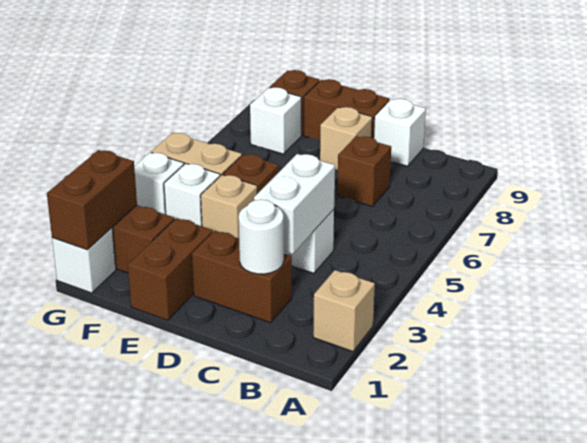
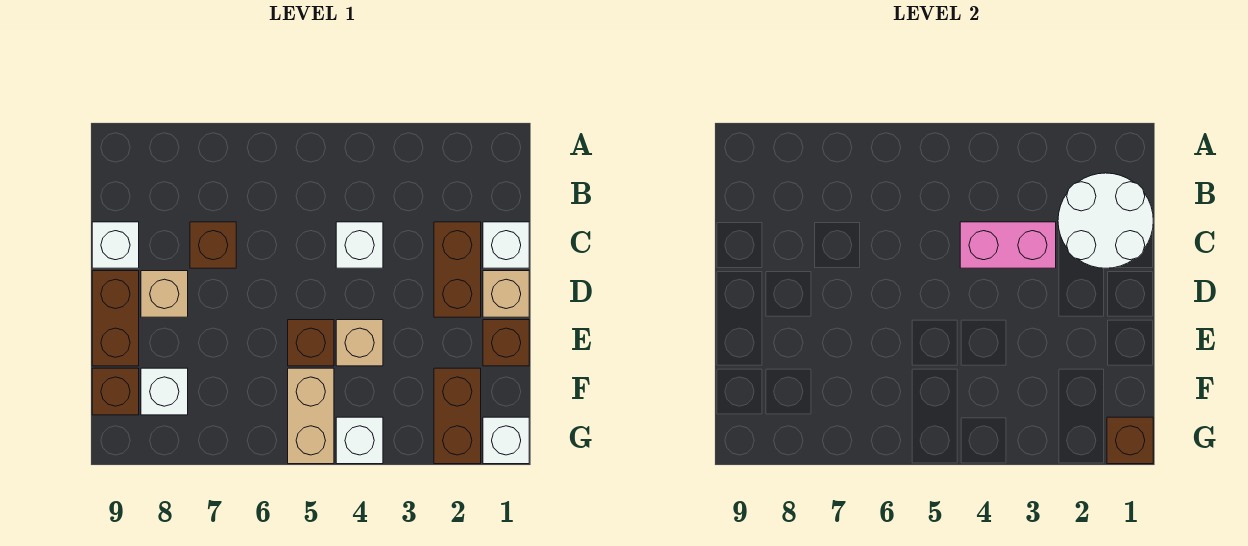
tan 1x1 brick [313,270,375,351] -> tan 1x1 brick moved to [483,271,529,317]
white 1x1 round brick [239,199,284,274] -> white 2x2 round brick [1058,173,1153,268]
white 1x2 brick [254,154,335,254] -> pink 1x2 brick [960,222,1056,268]
brown 1x2 brick [128,218,213,320] -> brown 1x1 brick [483,320,529,366]
white 1x1 brick [164,163,220,226] -> white 1x1 brick moved to [483,222,529,268]
brown 1x2 brick [47,150,137,250] -> brown 1x1 brick [1107,417,1153,464]

